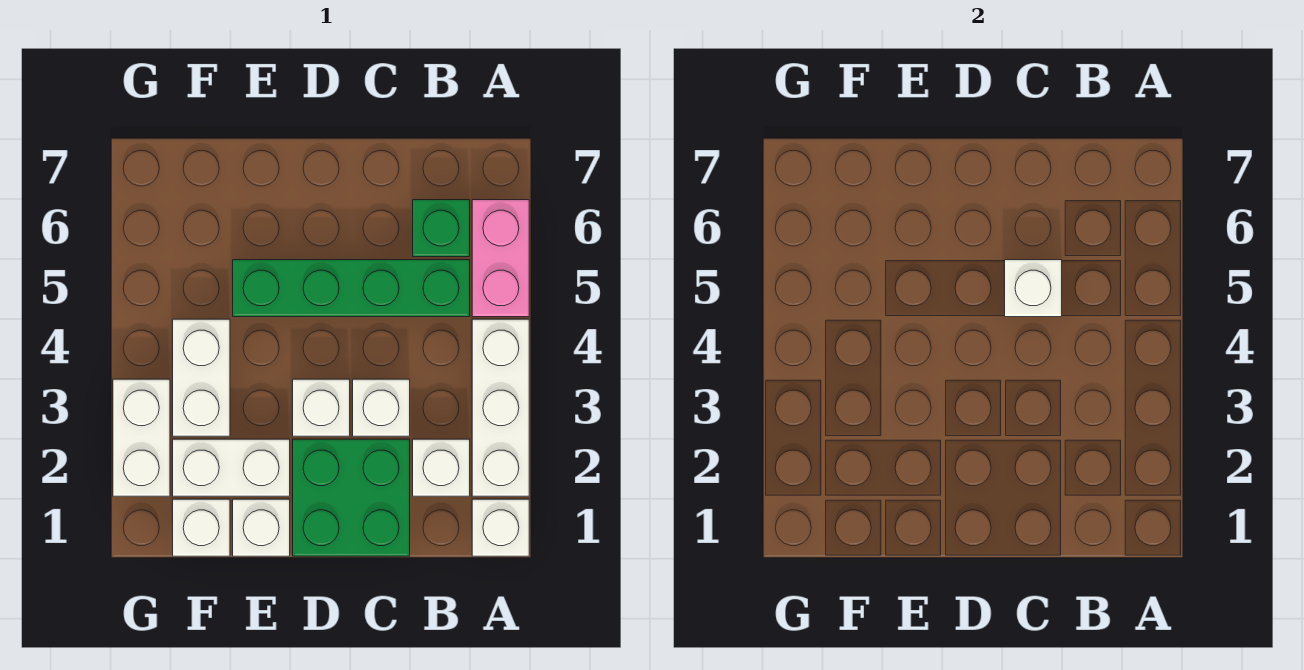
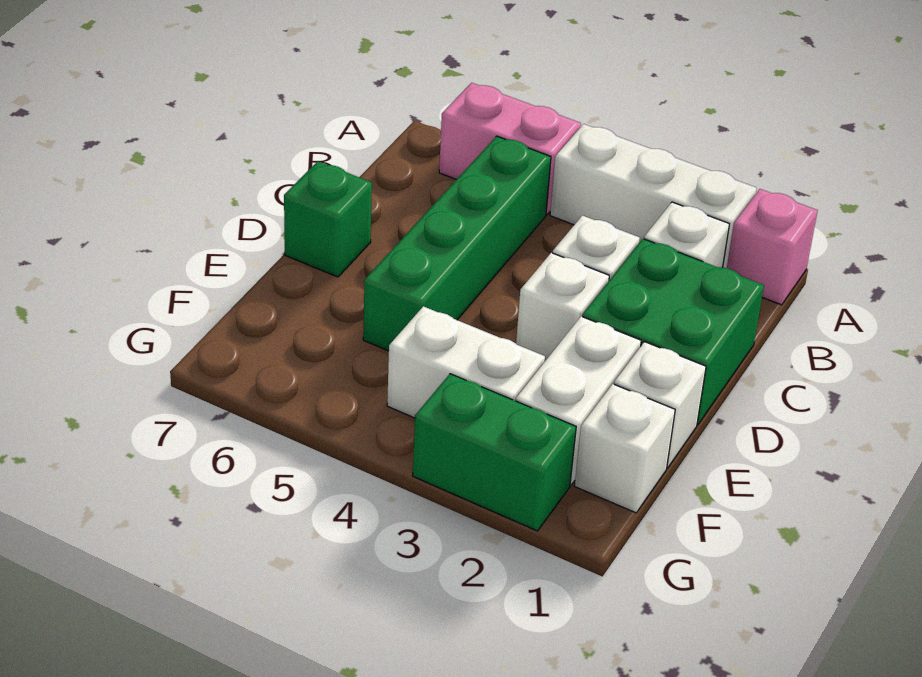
white 1x1 brick [472,499,529,556] -> pink 1x1 brick [727,189,818,305]
green 1x1 brick [413,200,470,257] -> green 1x1 brick moved to [284,161,372,277]
white 1x1 brick [1005,260,1062,317] -> none
white 1x2 brick [113,379,170,496] -> green 1x2 brick [413,374,576,531]

